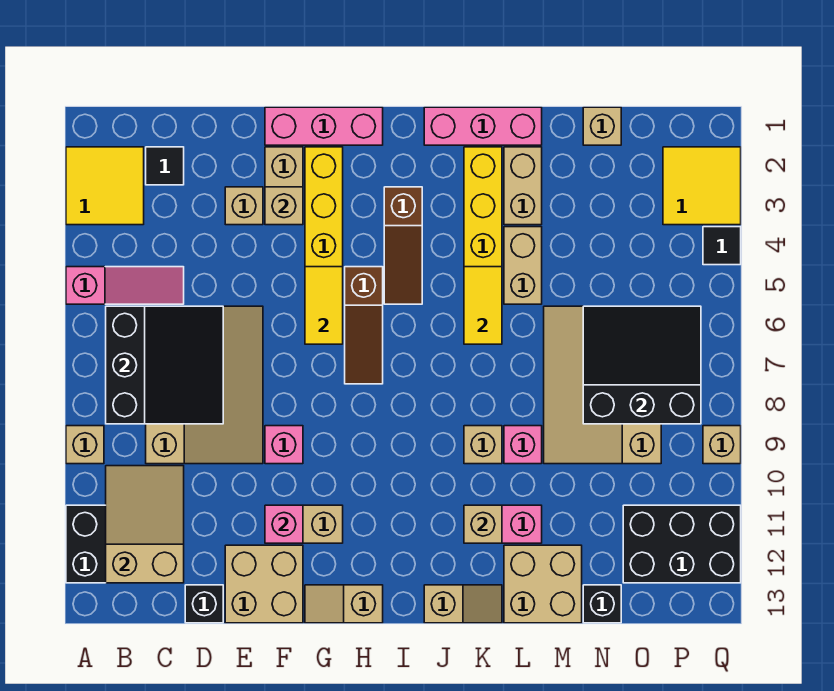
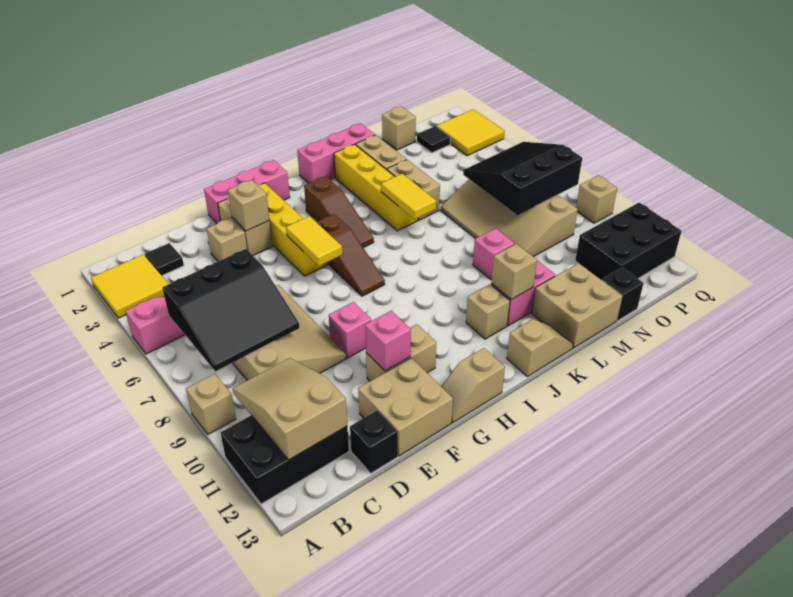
black 3x3 slope [106,306,223,424] -> black 3x3 slope turned to [162,249,300,371]
tan 1x1 brick [464,426,502,464] -> tan 1x1 brick moved to [466,284,510,339]
black 1x1 tile [703,227,741,265] -> black 1x1 tile moved to [417,126,451,153]

